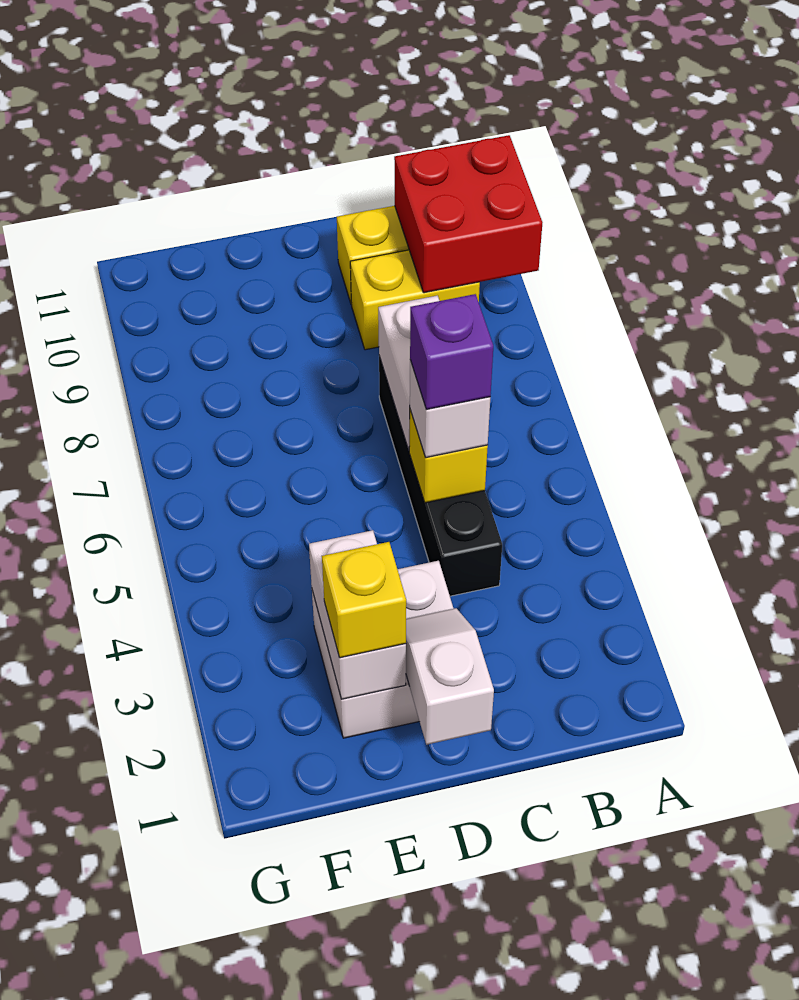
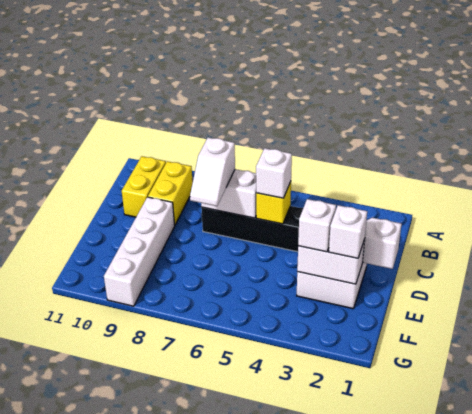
red 2x2 brick [394,135,542,293] -> none
purple 1x1 brick [410,294,493,409] -> none
none -> white 1x2 slope [190,138,235,206]
none -> white 1x4 brick [104,197,175,306]
yellow 1x1 brick [322,542,406,658] -> white 1x1 brick [329,205,367,258]
none -> white 1x1 brick [298,199,336,252]

